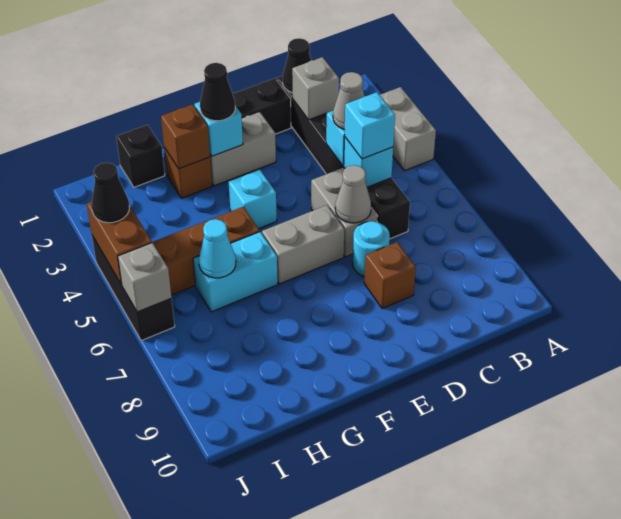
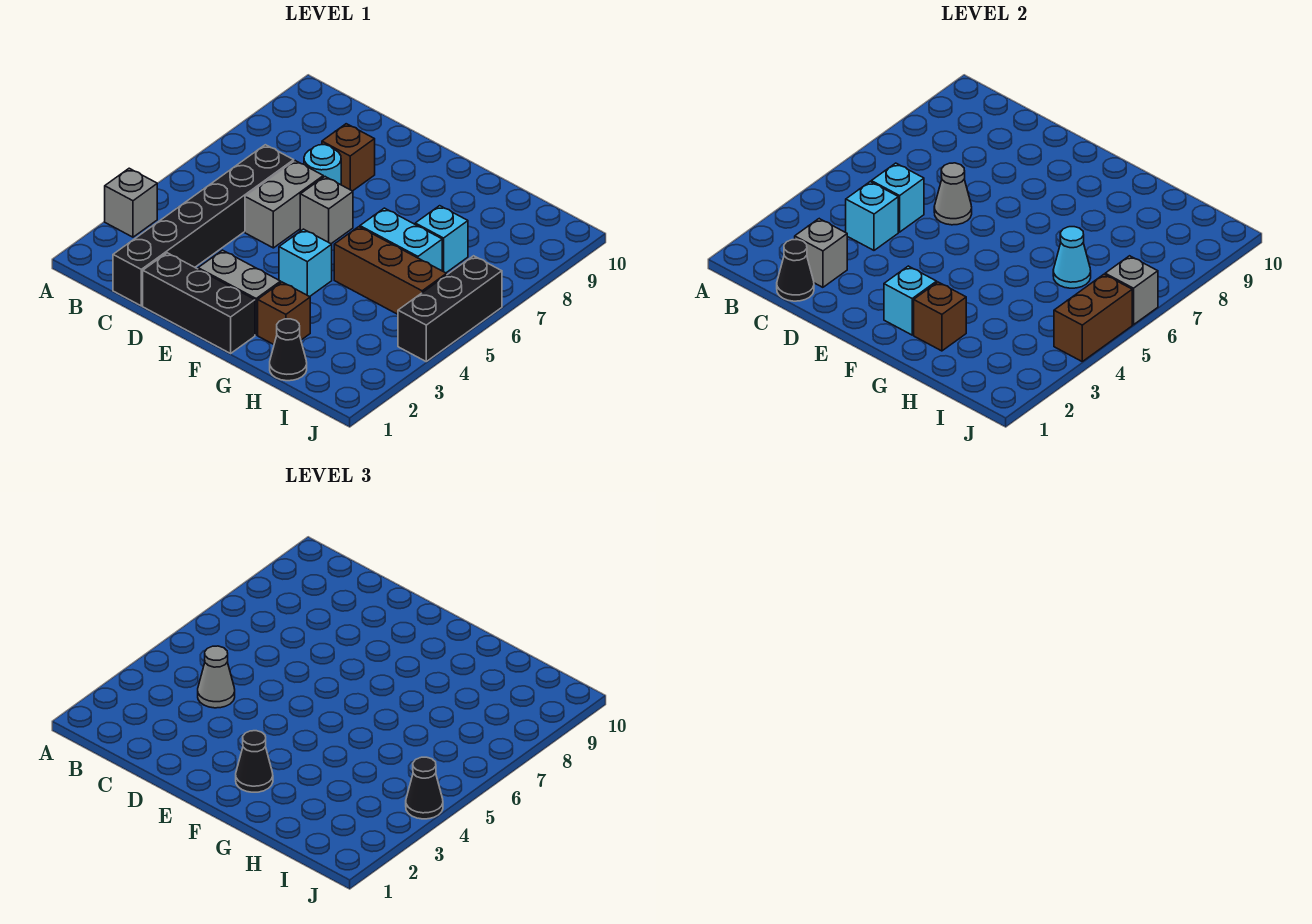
grey 1x2 brick [380,87,436,171] -> grey 1x1 brick [105,168,157,237]
cyan 1x1 brick [345,92,395,159] -> cyan 1x1 brick moved to [415,206,468,273]
grey 1x2 brick [262,205,344,284] -> grey 1x1 brick [300,177,353,244]
black 1x1 brick [116,125,165,187] -> black 1x1 cone [270,319,307,381]

